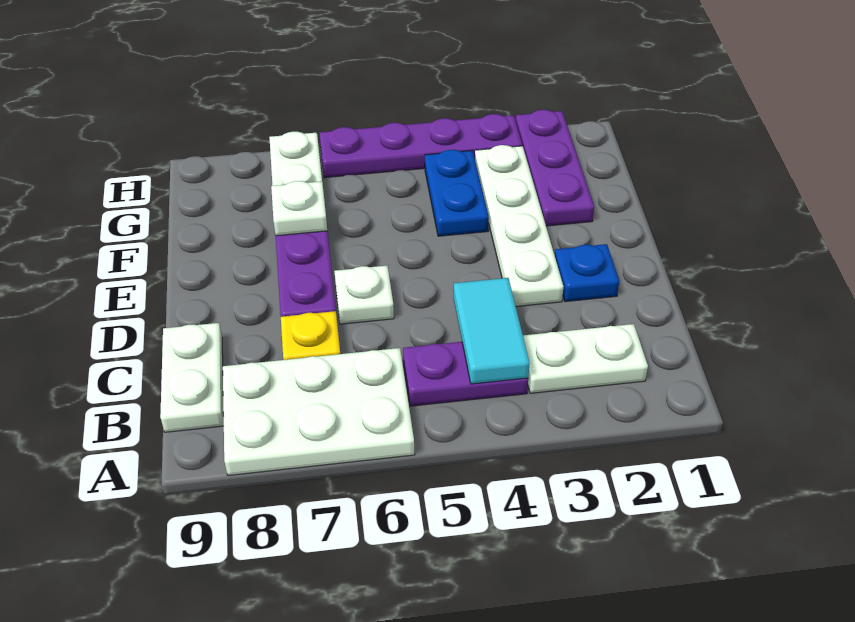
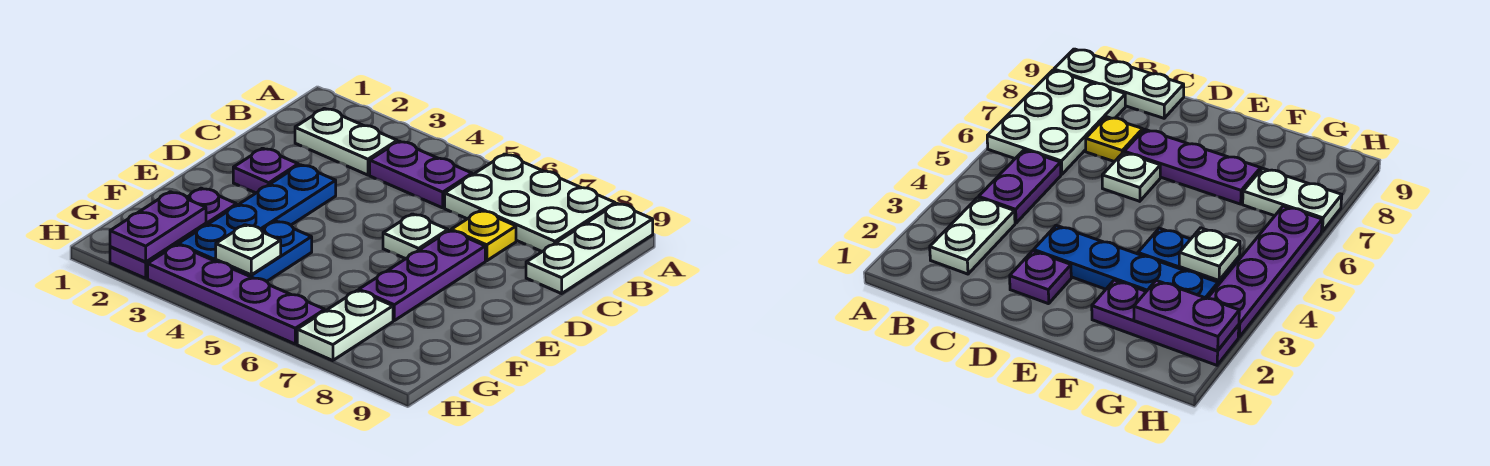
cyan 1x2 tile [454,278,530,384] -> none
white 1x2 plate [160,323,224,432] -> white 1x3 plate [526,204,653,294]
blue 1x1 plate [555,244,619,302] -> purple 1x1 plate [233,148,298,193]
white 1x4 plate [475,145,564,306] -> blue 1x4 plate [178,165,336,261]
white 1x1 plate [271,181,327,236] -> white 1x1 plate moved to [216,225,281,275]
none -> purple 1x2 plate [110,192,206,262]

